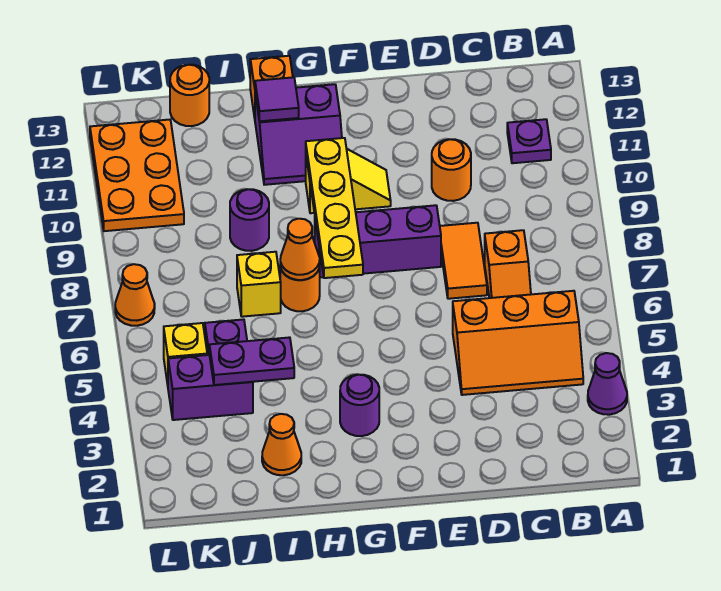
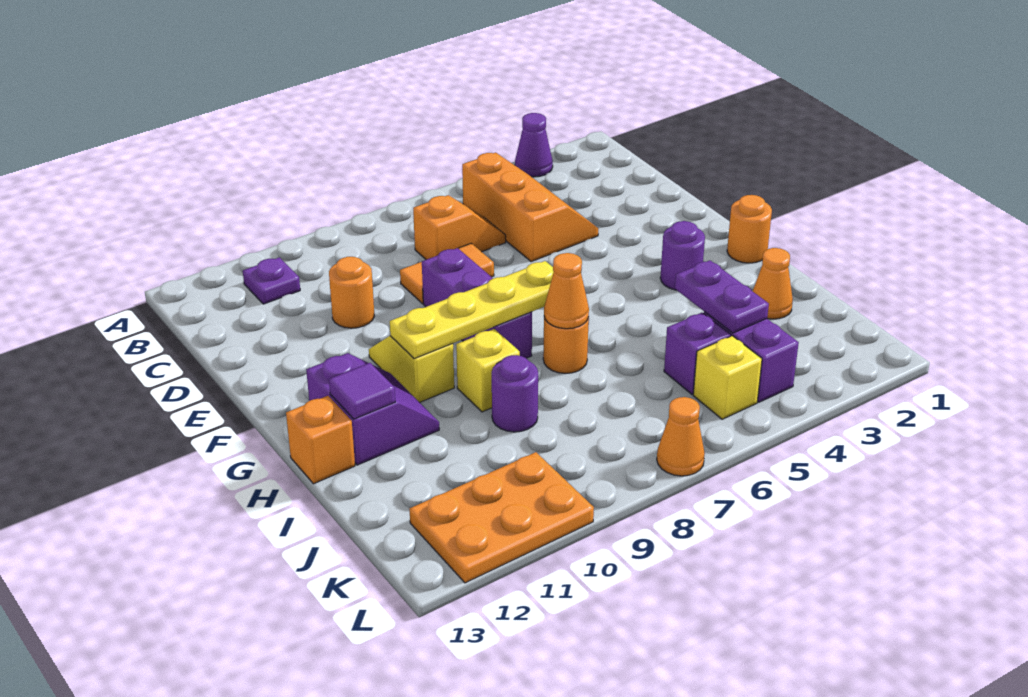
yellow 1x1 brick [237,252,281,317] -> yellow 1x1 brick moved to [456,329,520,412]
orange 1x1 round brick [170,65,209,126] -> orange 1x1 round brick moved to [727,195,772,263]

